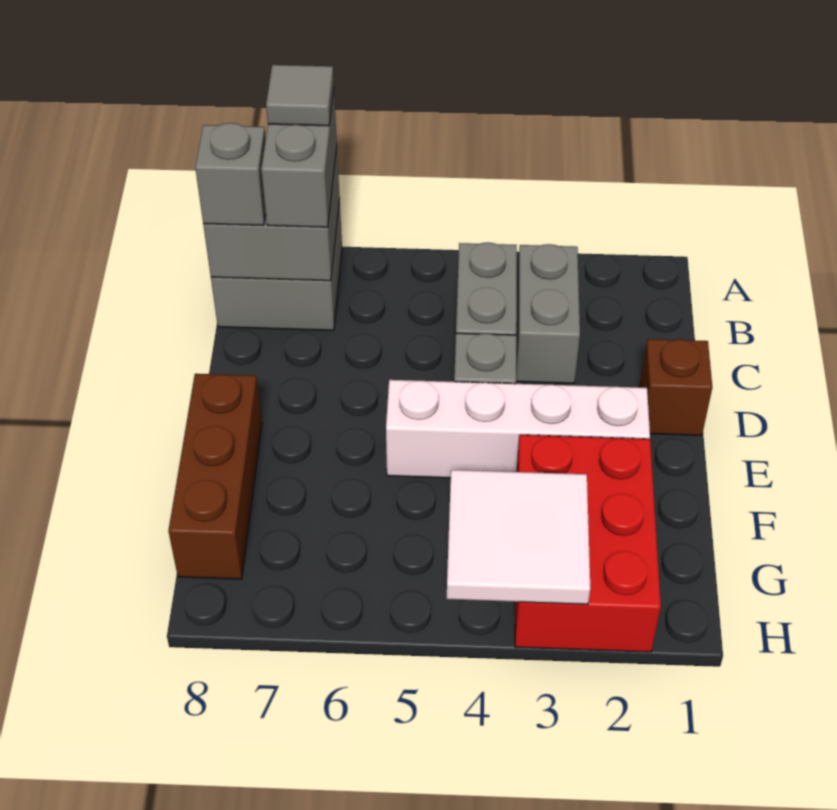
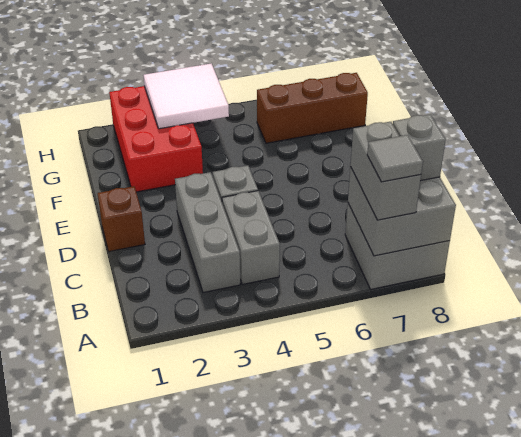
grey 1x2 brick [516,244,580,383] -> grey 1x3 brick [175,172,240,293]
white 1x4 brick [386,380,650,478] -> none
brown 1x3 brick [168,374,262,579] -> brown 1x3 brick turned to [257,73,368,143]

